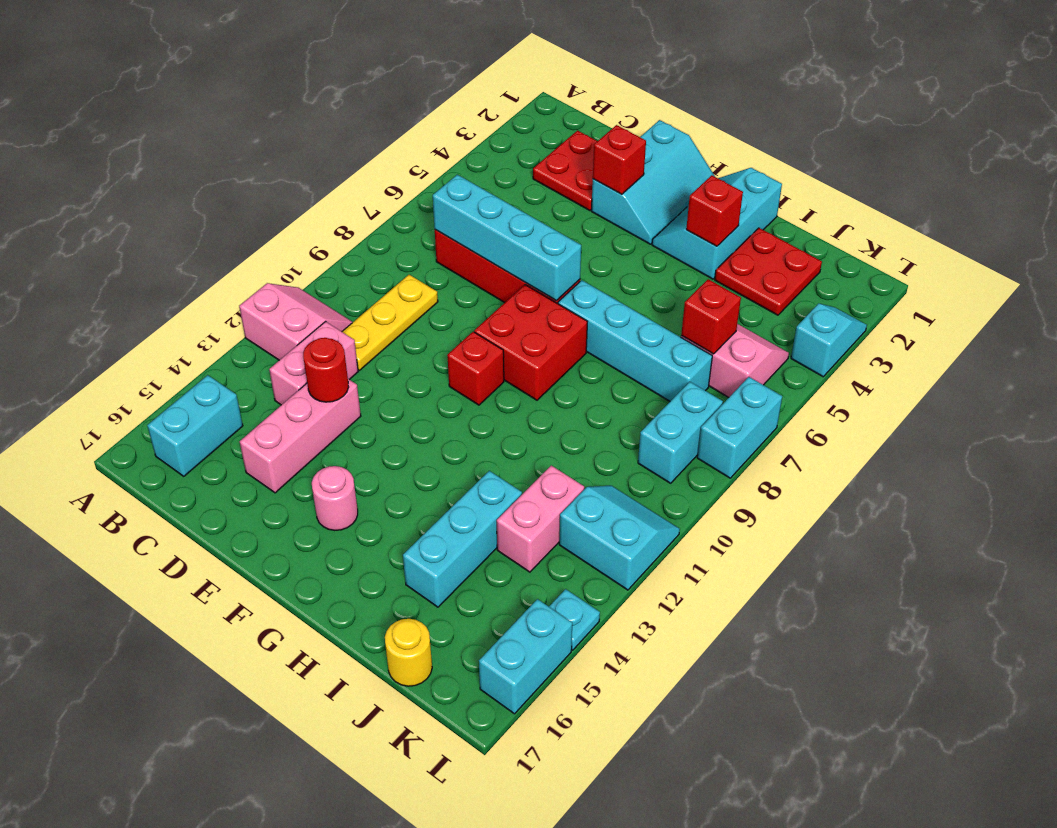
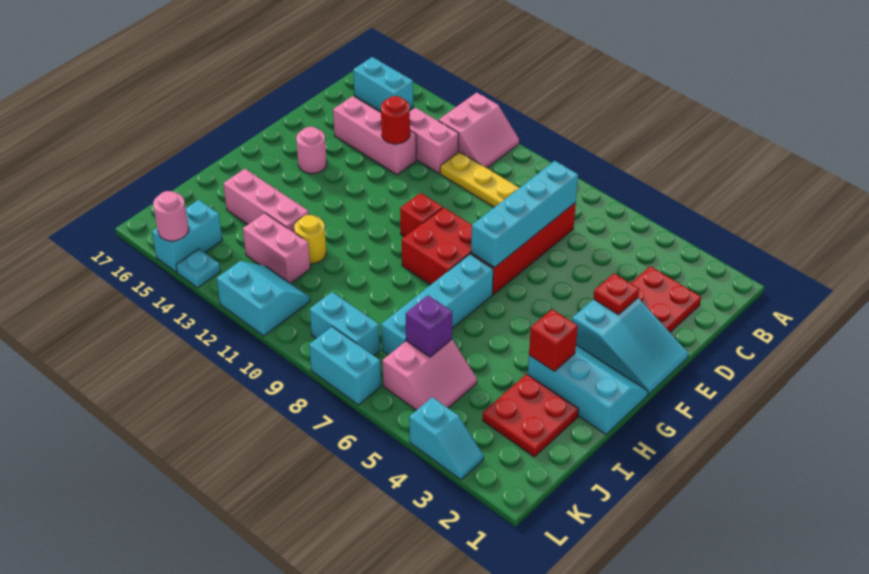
cyan 2x3 slope [591,120,715,244] -> cyan 2x3 slope turned to [572,298,689,395]
red 1x1 brick [593,125,646,194] -> red 1x1 plate [593,273,639,315]
cyan 1x3 brick [403,471,522,607] -> pink 1x3 brick [223,169,309,233]
red 1x1 brick [681,279,741,354] -> purple 1x1 brick [406,296,452,357]
yellow 1x1 round brick [385,619,432,686] -> yellow 1x1 round brick moved to [294,215,326,264]
cyan 2x2 slope [559,486,680,590] -> cyan 2x2 slope turned to [217,261,310,336]
cyan 1x2 brick [479,599,572,714] -> cyan 1x2 brick turned to [152,200,222,272]
none -> pink 1x1 round brick [153,191,189,241]

